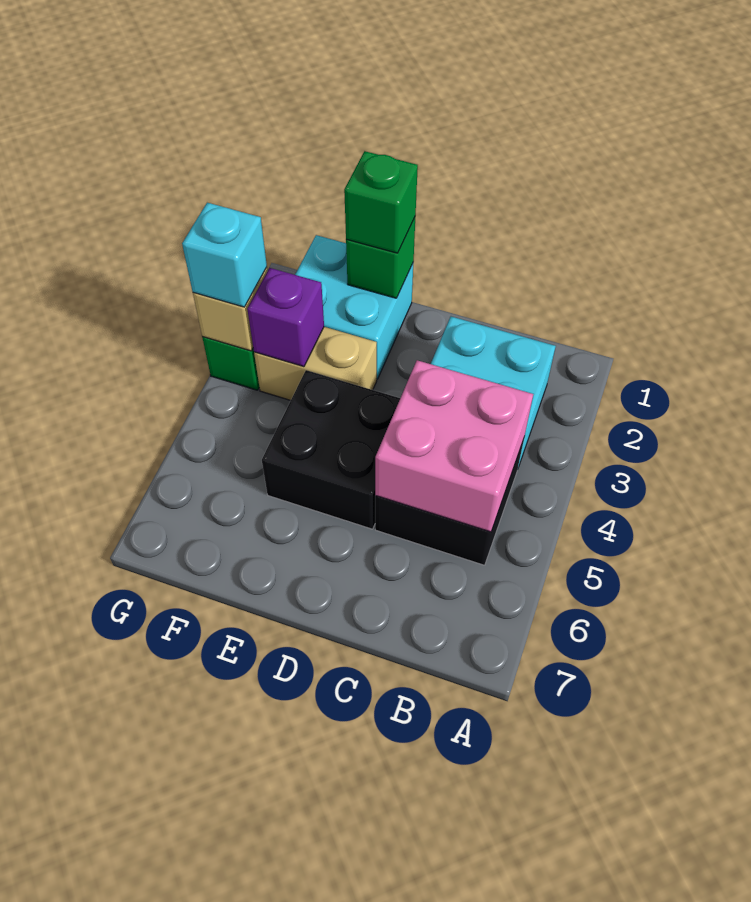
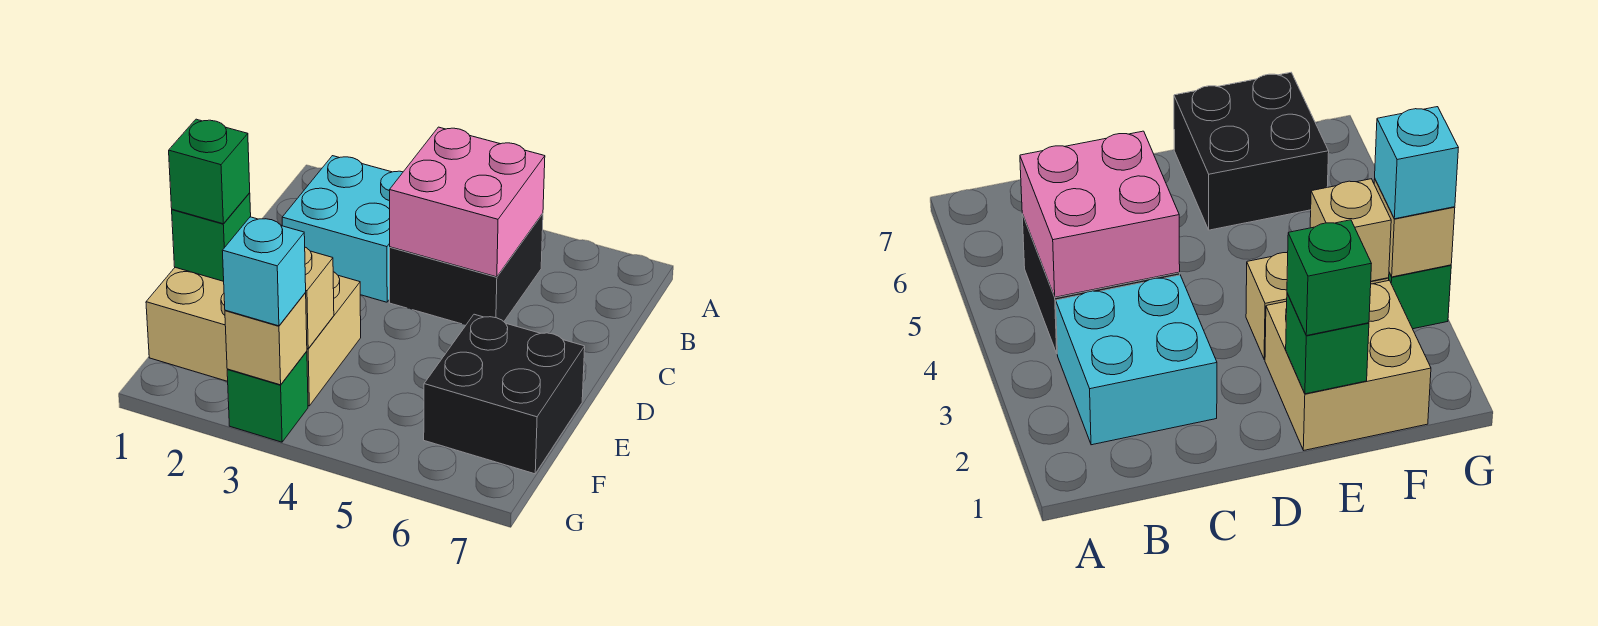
black 2x2 brick [262,370,400,529] -> black 2x2 brick moved to [424,314,585,474]
cyan 2x2 brick [295,235,413,379] -> tan 2x2 brick [146,267,228,381]
purple 1x1 brick [247,268,324,367] -> tan 1x1 brick [305,247,334,349]

